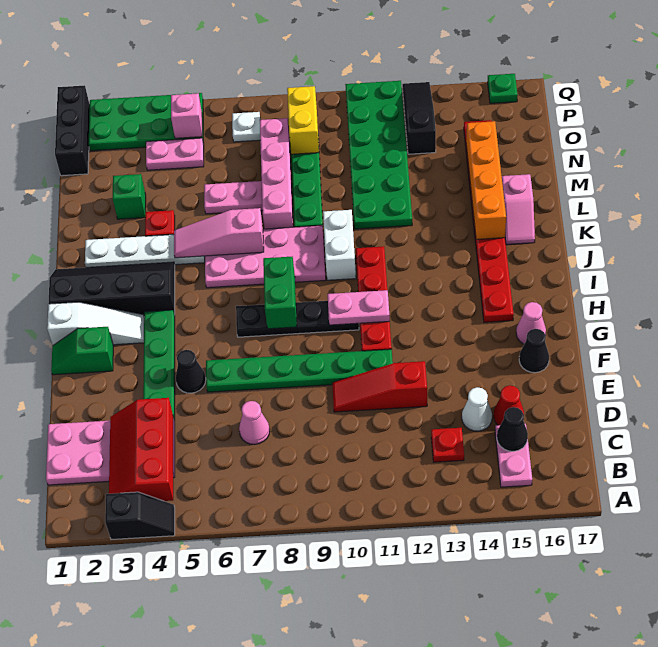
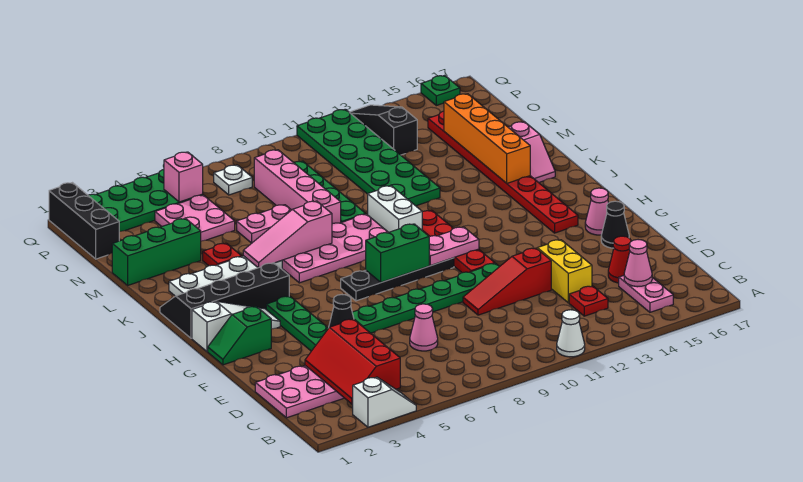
black 1x2 slope [105,492,175,539] -> white 1x2 slope [353,377,416,427]
black 1x1 cone [497,407,528,451] -> pink 1x1 cone [624,240,652,287]
white 1x1 cone [462,387,492,431] -> white 1x1 cone moved to [557,310,585,357]
green 1x2 brick [263,257,297,329] -> green 1x2 brick turned to [366,224,429,282]
green 1x1 brick [112,174,146,219] -> green 1x3 brick [112,219,201,285]
pink 1x2 plate [146,138,204,170] -> pink 2x2 plate [155,195,235,241]
yellow 1x2 brick [287,86,319,154] -> yellow 1x2 brick moved to [537,240,592,303]

